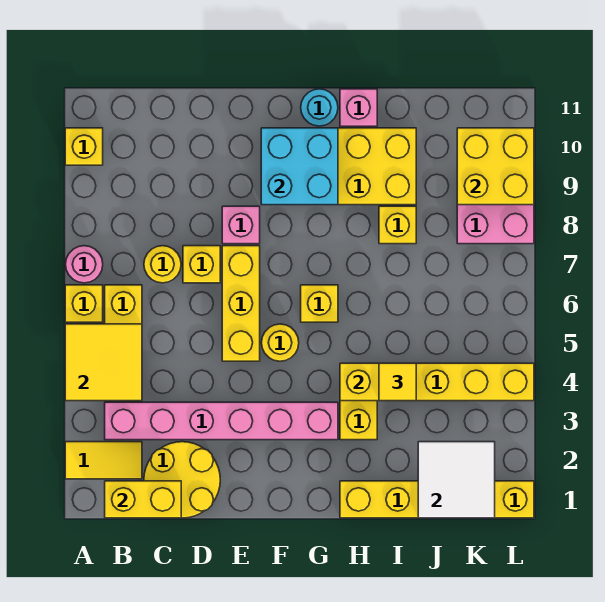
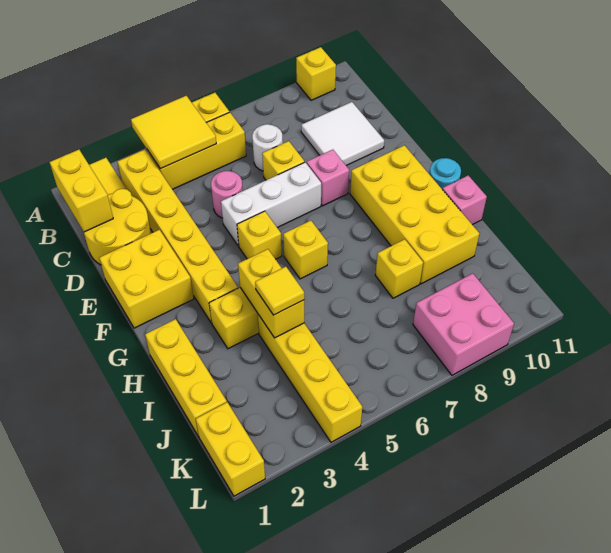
pink 1x1 round brick [66,246,103,283] -> pink 1x1 round brick moved to [211,171,243,218]
pink 1x6 brick [105,402,338,440] -> yellow 1x6 brick [117,150,238,323]
yellow 1x1 round brick [144,246,181,283] -> white 1x1 round brick [252,124,283,171]
yellow 1x3 brick [222,246,260,361] -> white 1x3 brick [221,162,321,246]
yellow 1x1 round brick [262,324,299,361] -> yellow 1x1 brick [237,211,282,259]
cyan 2x2 brick [261,128,338,205] -> none
white 2x2 tile [418,442,495,518] -> white 2x2 tile moved to [301,102,384,166]
yellow 2x2 brick [457,128,534,205] -> yellow 2x2 brick moved to [99,230,194,328]

